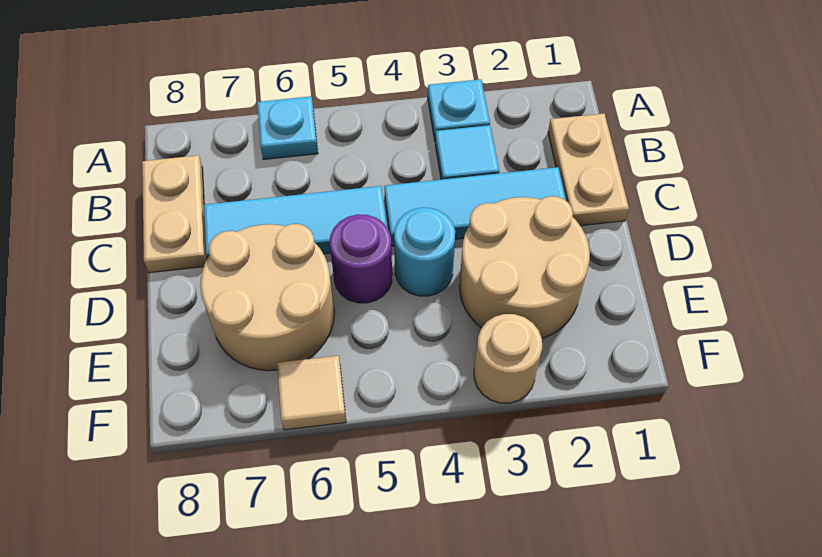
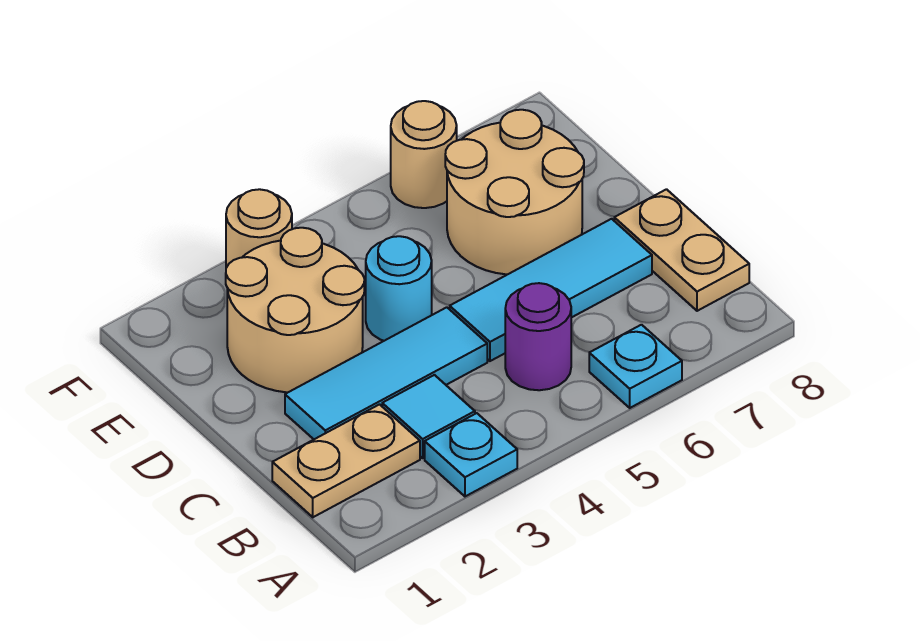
tan 1x2 plate [548,114,629,226] -> tan 1x2 plate turned to [272,405,420,517]
purple 1x1 round brick [330,214,392,303] -> purple 1x1 round brick moved to [505,283,571,390]
tan 1x1 tile [277,356,346,430] -> tan 1x1 round brick [391,101,457,208]

